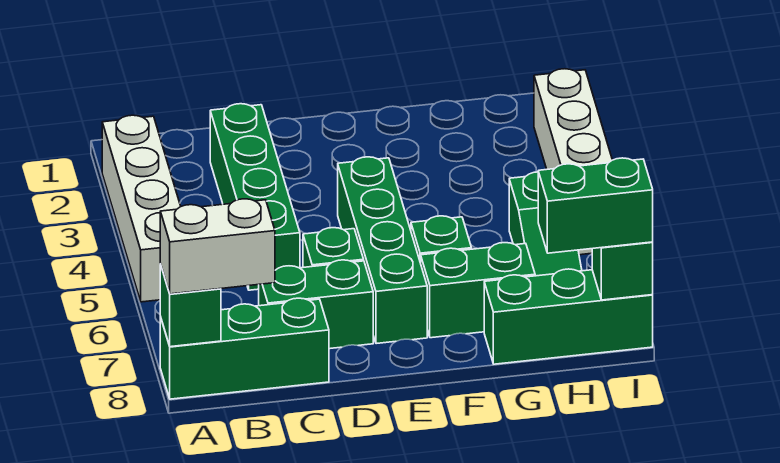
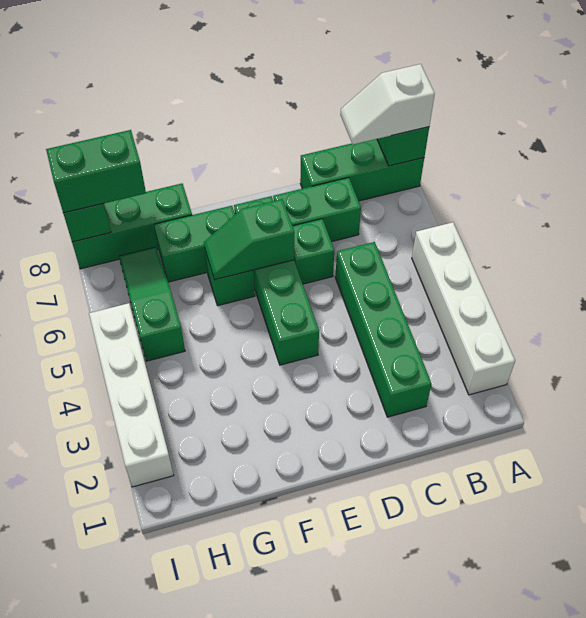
white 1x2 brick [160,199,275,294] -> white 1x2 slope [340,64,435,144]
none -> green 1x2 slope [204,199,294,280]

